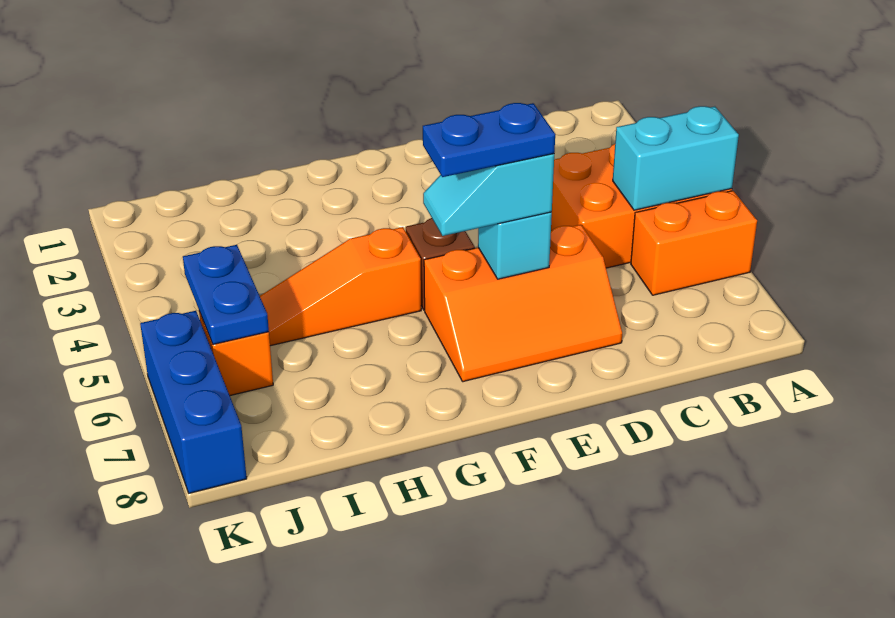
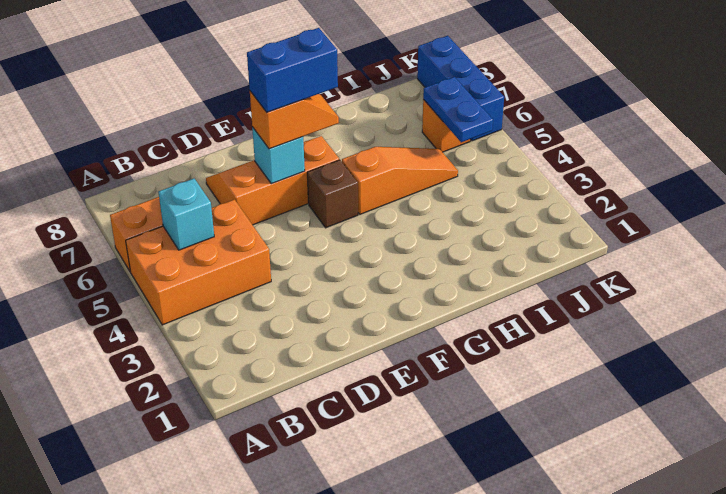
cyan 1x2 brick [613,106,739,210] -> cyan 1x1 brick [158,179,214,250]
cyan 1x2 slope [423,154,554,236] -> orange 1x2 slope [250,91,339,149]
blue 1x2 plate [423,103,555,177] -> blue 1x2 brick [247,28,338,112]

